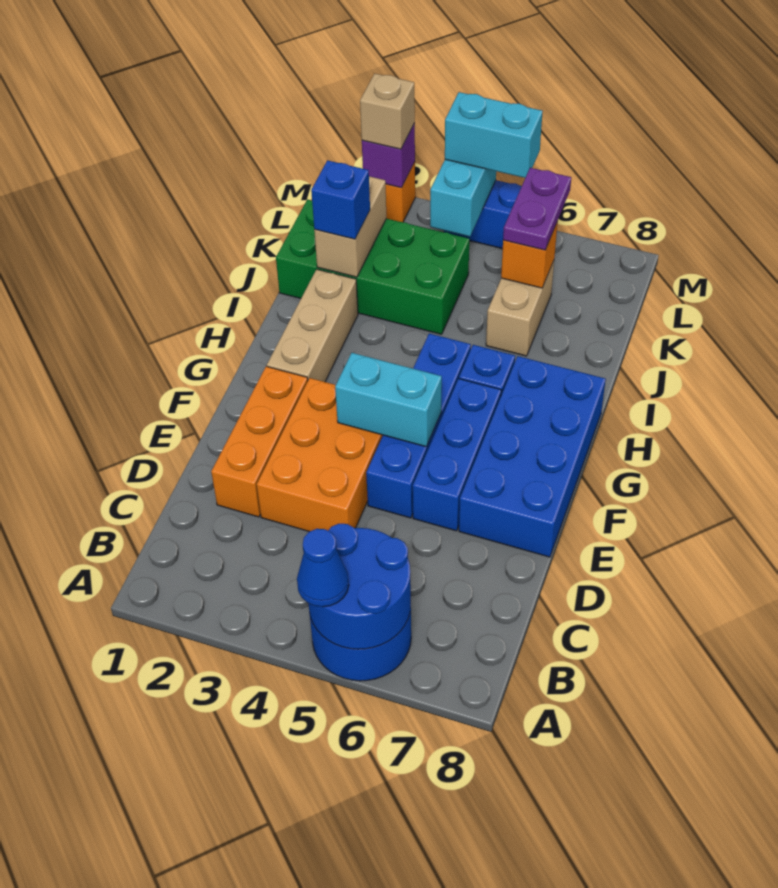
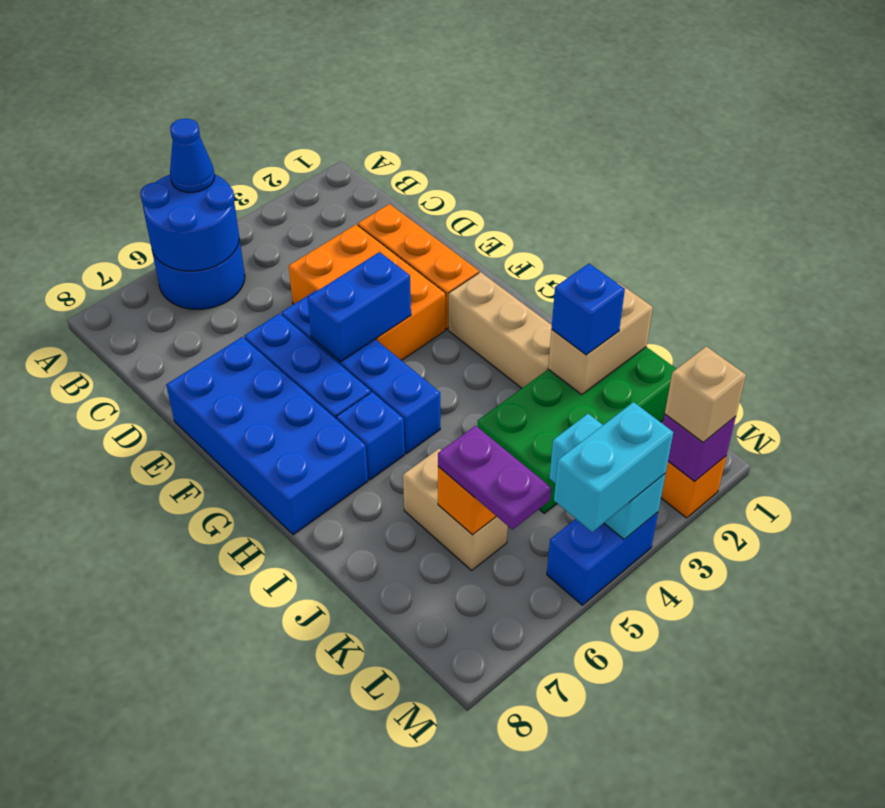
cyan 1x2 brick [335,353,442,447] -> blue 1x2 brick [307,252,411,361]
tan 1x2 brick [314,176,386,277] -> tan 1x2 brick turned to [548,283,653,394]

